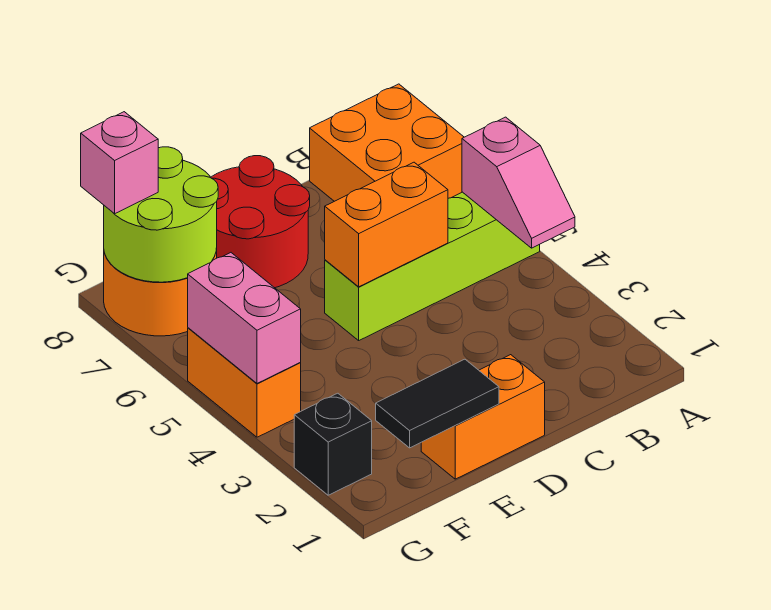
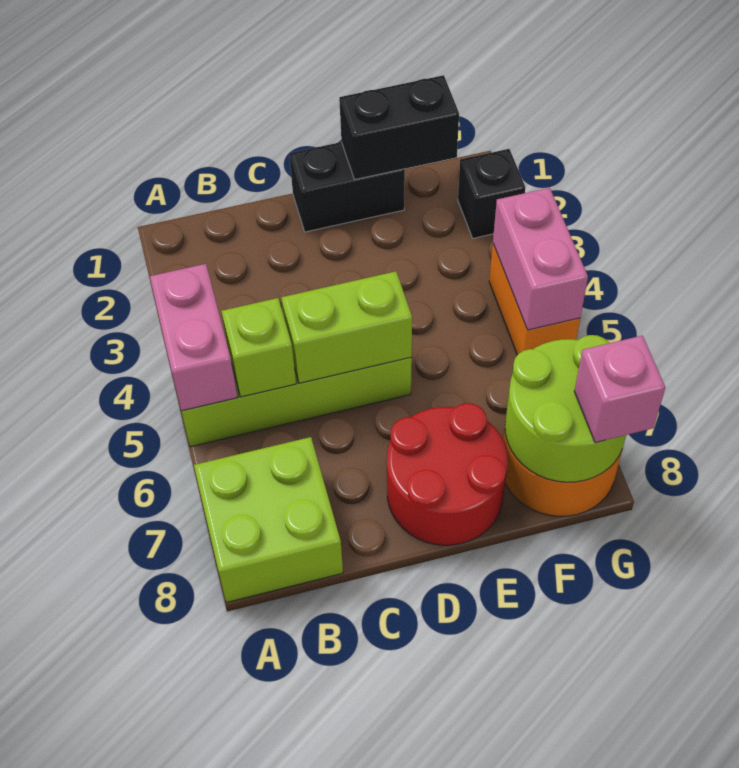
pink 1x2 slope [462,117,575,248] -> pink 1x2 brick [150,264,237,411]
orange 2x2 brick [310,84,464,201] -> lime 2x2 brick [194,437,343,603]
none -> lime 1x1 brick [222,298,296,397]
orange 1x2 brick [325,162,448,287] -> lime 1x2 brick [281,271,412,383]
orange 1x2 brick [421,355,545,479] -> black 1x2 brick [289,142,405,232]
black 1x2 tile [376,359,499,448] -> black 1x2 brick [339,75,459,180]

